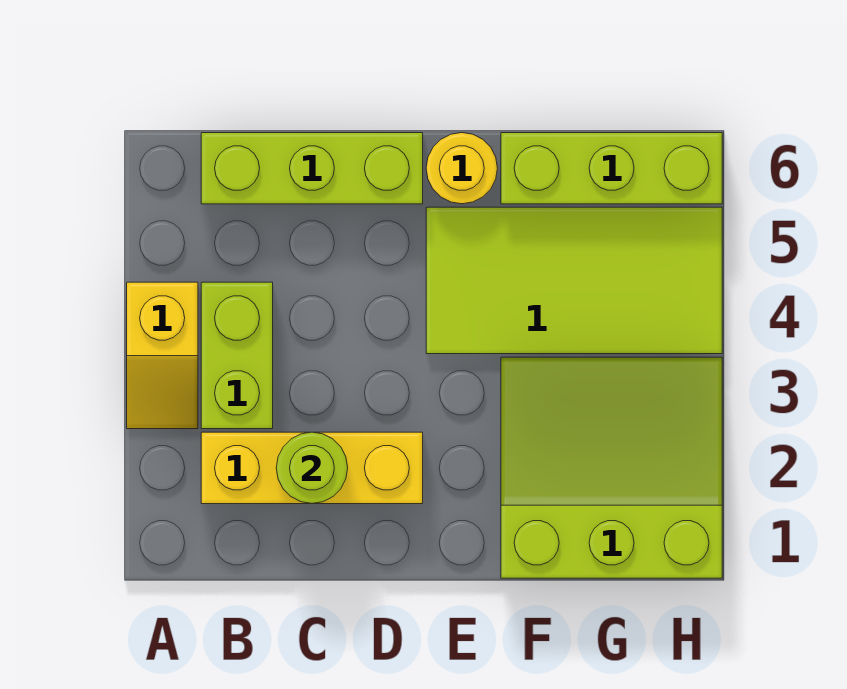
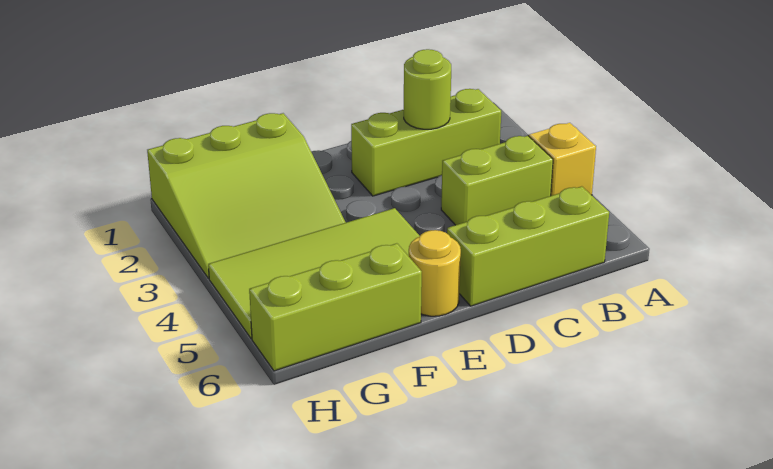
yellow 1x3 brick [201,432,423,504] -> lime 1x3 brick [351,89,501,196]
lime 1x2 brick [201,282,273,429] -> lime 1x2 brick turned to [441,136,553,225]

